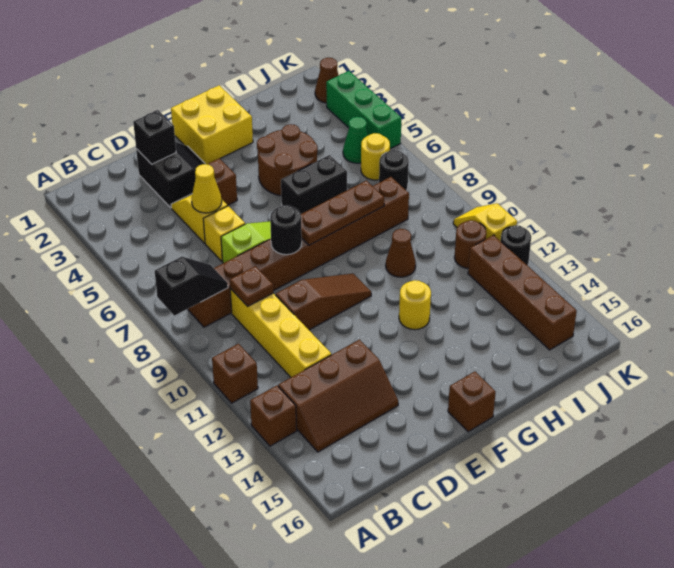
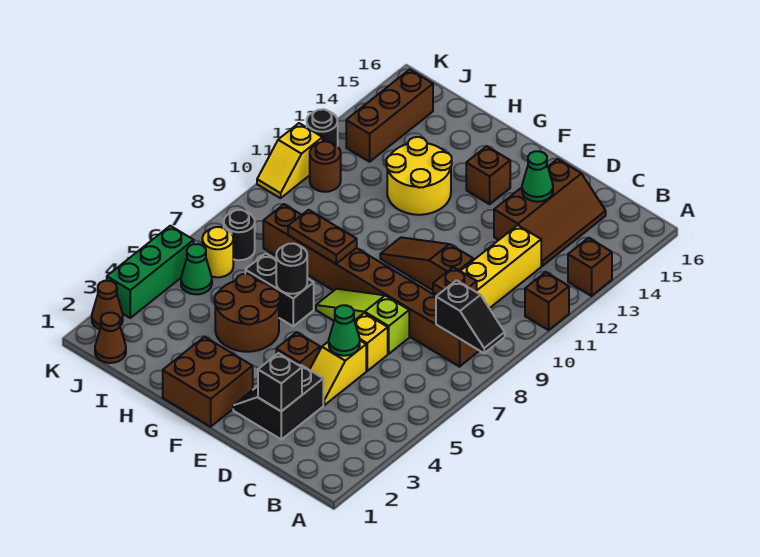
black 1x2 slope [155,257,228,316] -> black 1x2 slope turned to [436,280,505,353]
brown 2x3 slope [278,340,398,452] -> brown 2x3 slope turned to [494,159,606,266]
yellow 1x1 cone [191,164,222,213] -> green 1x1 cone [329,305,360,356]
none -> green 1x1 cone [522,151,553,202]
black 1x1 round brick [270,205,302,255] -> black 1x1 round brick moved to [276,243,307,294]
yellow 2x2 brick [171,85,253,164] -> brown 2x2 brick [163,337,253,427]
brown 1x3 plate [301,181,384,245] -> brown 1x2 plate [288,210,357,264]
brown 1x1 brick [448,372,496,432] -> brown 1x1 brick moved to [466,146,510,204]
yellow 1x1 round brick [399,280,431,330] -> yellow 2x2 round brick [386,137,452,215]
brown 1x1 cone [386,229,416,277] -> brown 1x1 cone moved to [95,313,126,363]
brown 1x4 brick [468,235,577,350] -> brown 1x3 brick [346,69,433,162]

